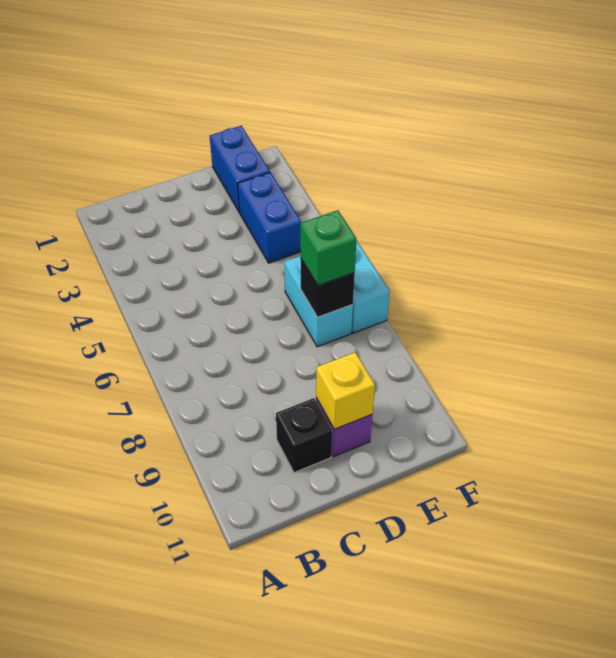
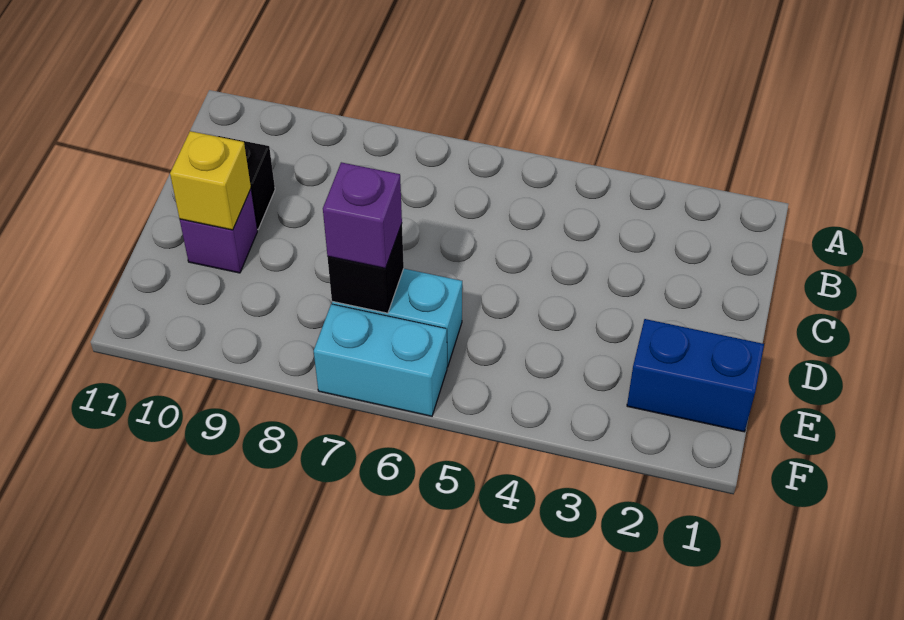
blue 1x2 brick [238,172,301,263] -> none
green 1x1 brick [300,210,357,286] -> purple 1x1 brick [323,162,402,268]

